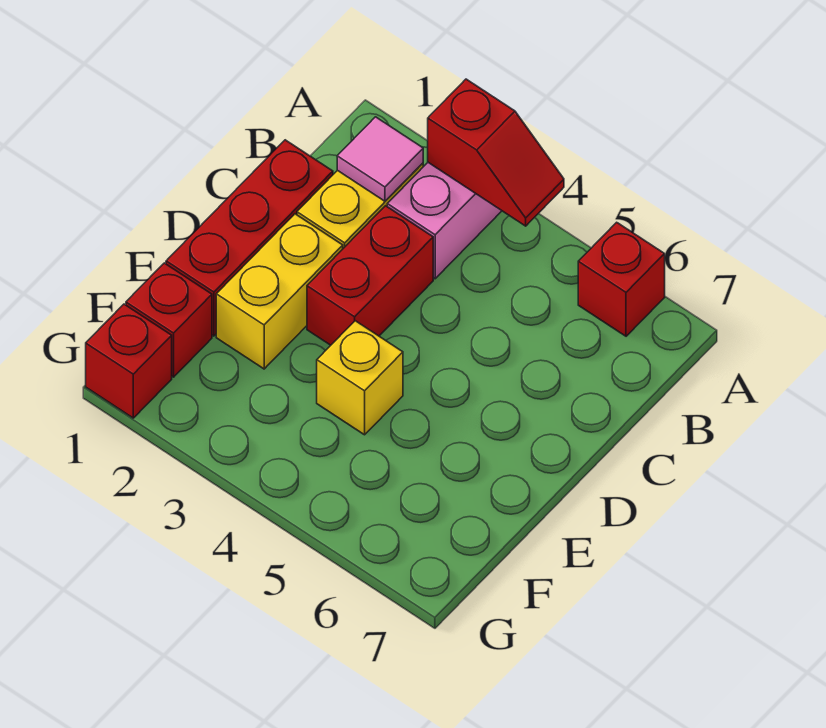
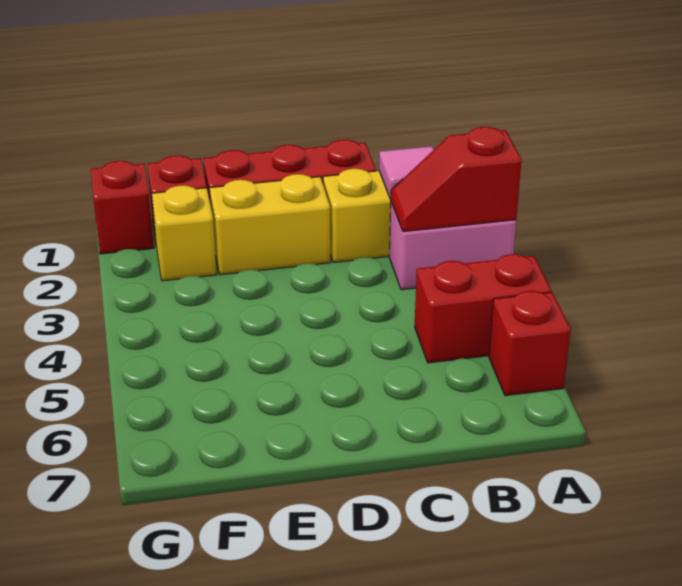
red 1x2 slope [428,79,564,226] -> red 1x2 slope turned to [391,127,522,232]
red 1x2 brick [307,206,433,345] -> red 1x2 brick moved to [415,254,551,363]
yellow 1x1 brick [317,321,403,435] -> yellow 1x1 brick moved to [152,185,217,281]

